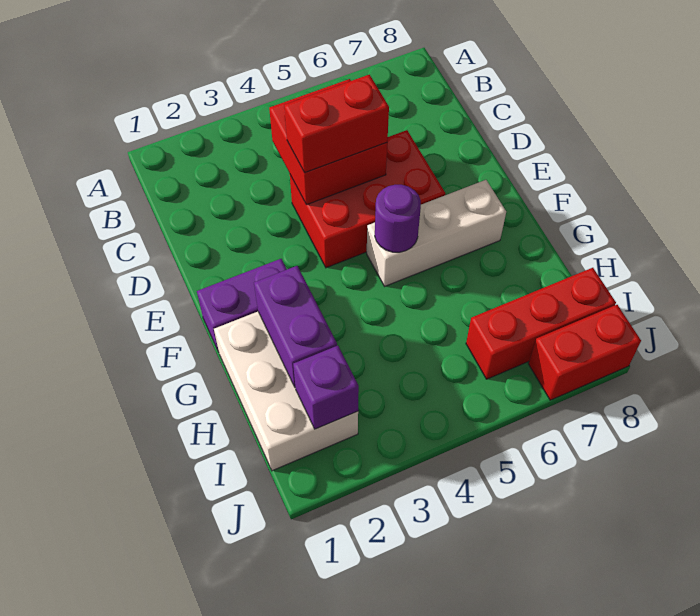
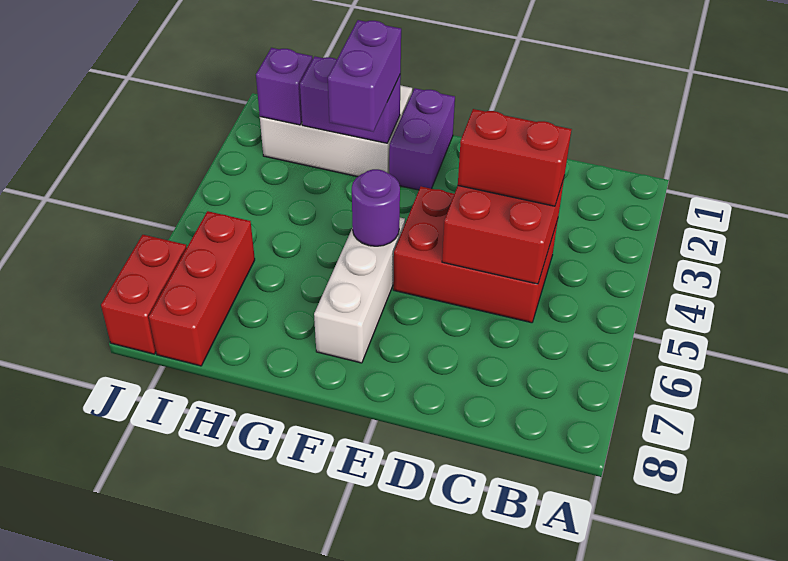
red 2x3 brick [290,130,445,268] -> red 2x3 brick turned to [393,187,558,323]
red 1x2 brick [284,75,389,173] -> red 1x2 brick turned to [458,109,572,206]
none -> purple 1x2 brick [328,20,401,132]

